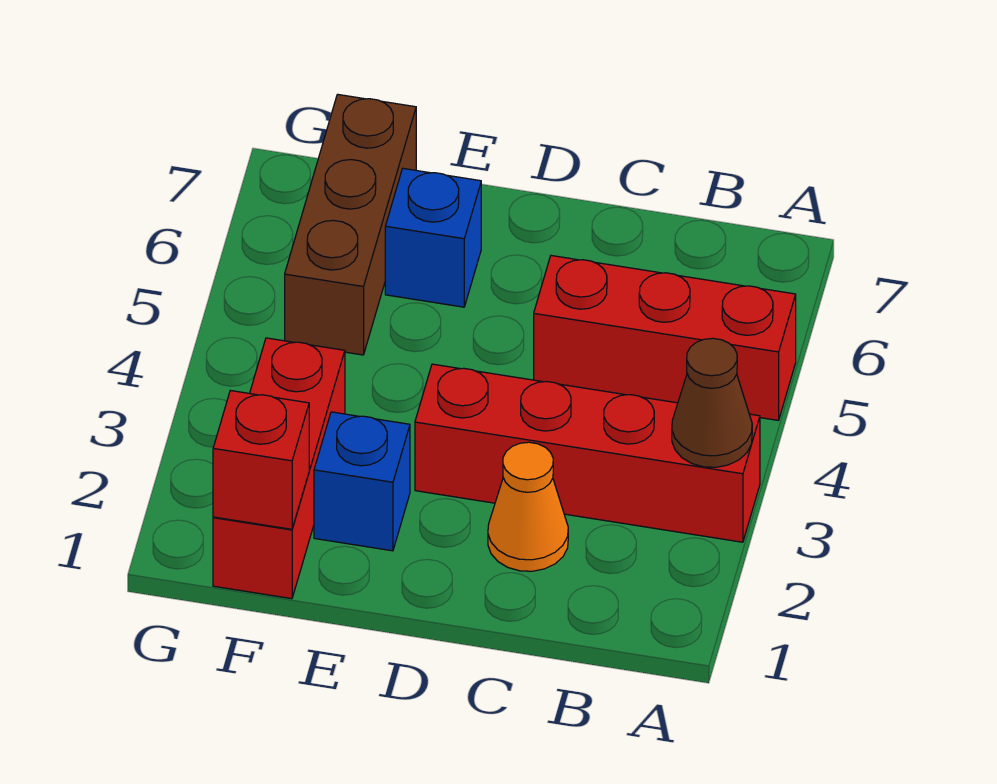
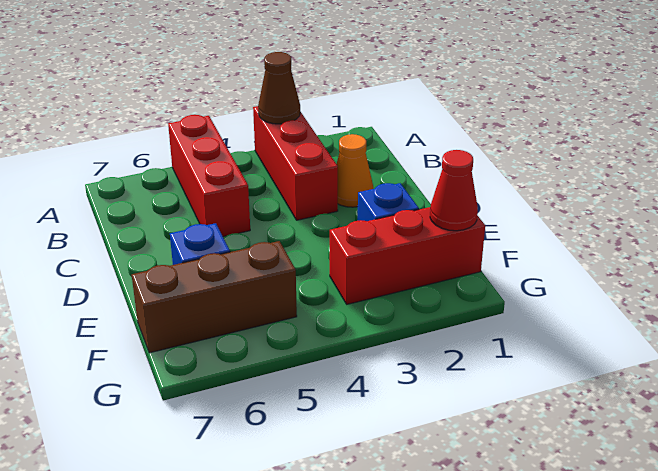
red 1x4 brick [415,364,760,542] -> red 1x3 brick [253,106,338,220]
red 1x1 brick [213,390,309,529] -> red 1x1 cone [430,150,478,231]

